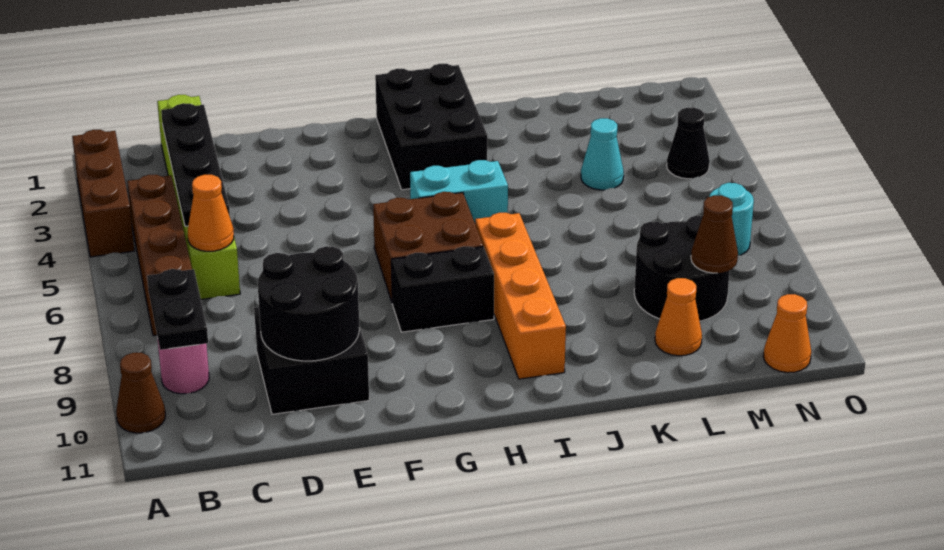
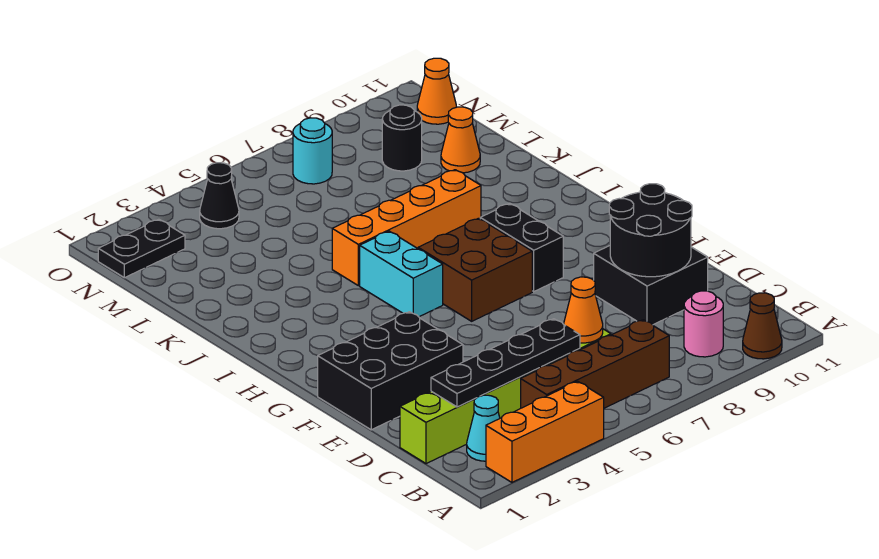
brown 1x3 brick [72,130,134,257] -> orange 1x3 brick [486,381,604,482]
black 1x2 plate [147,269,208,350] -> black 1x2 plate moved to [98,219,185,278]
black 2x3 brick [375,64,487,190] -> black 2x3 brick moved to [318,312,463,430]
orange 1x4 brick [475,213,566,379] -> orange 1x4 brick moved to [332,170,481,286]
cyan 1x1 cone [581,118,624,190] -> cyan 1x1 cone moved to [467,395,500,461]
black 2x2 round brick [634,215,730,321] -> black 1x1 round brick [382,105,422,171]
brown 1x1 cone [691,195,738,273] -> none

